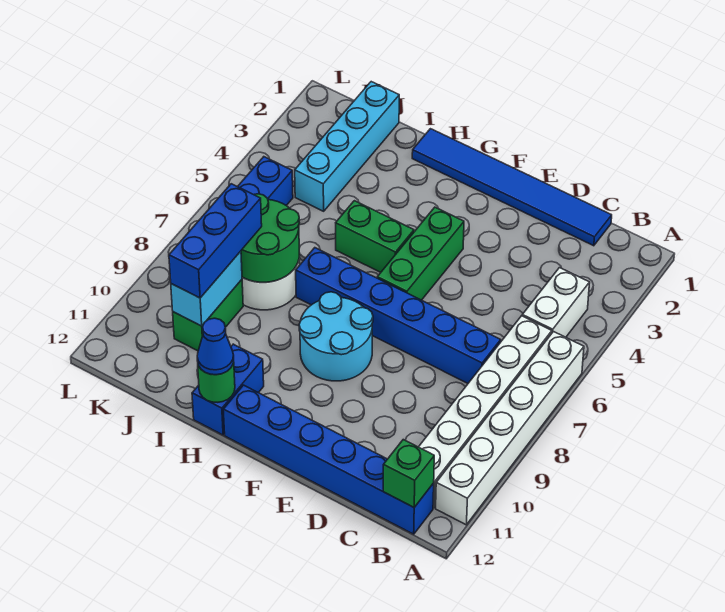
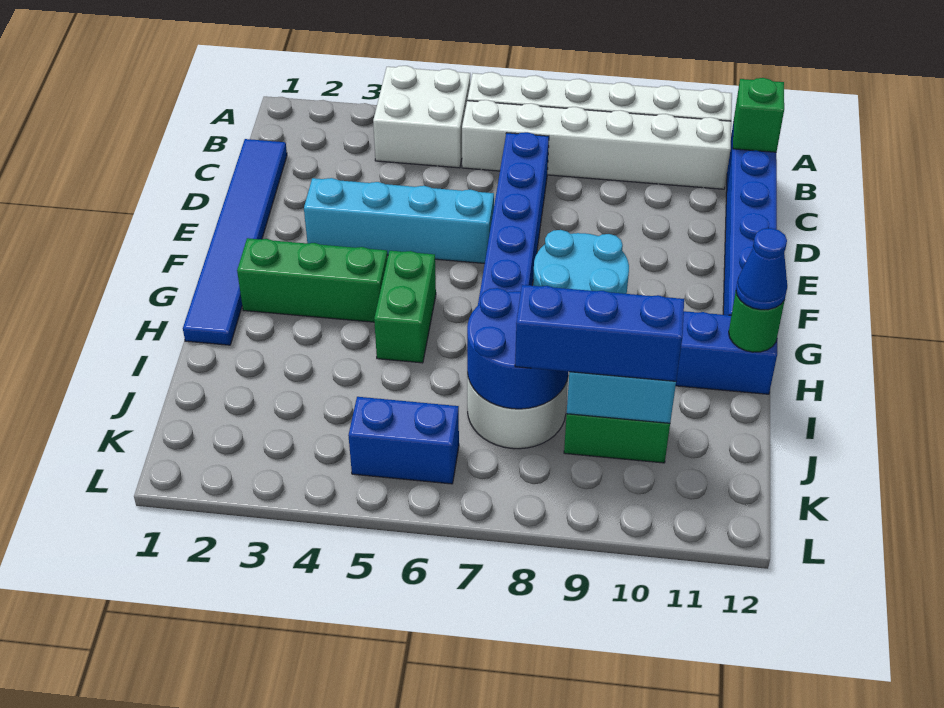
white 1x2 brick [522,268,590,337] -> white 2x2 brick [373,66,470,168]
green 1x3 brick [377,207,464,300] -> green 1x3 brick moved to [237,238,388,322]
green 2x2 round brick [241,194,299,282] -> blue 2x2 round brick [467,288,568,409]
cyan 1x4 brick [295,82,399,211] -> cyan 1x4 brick moved to [304,178,494,263]

